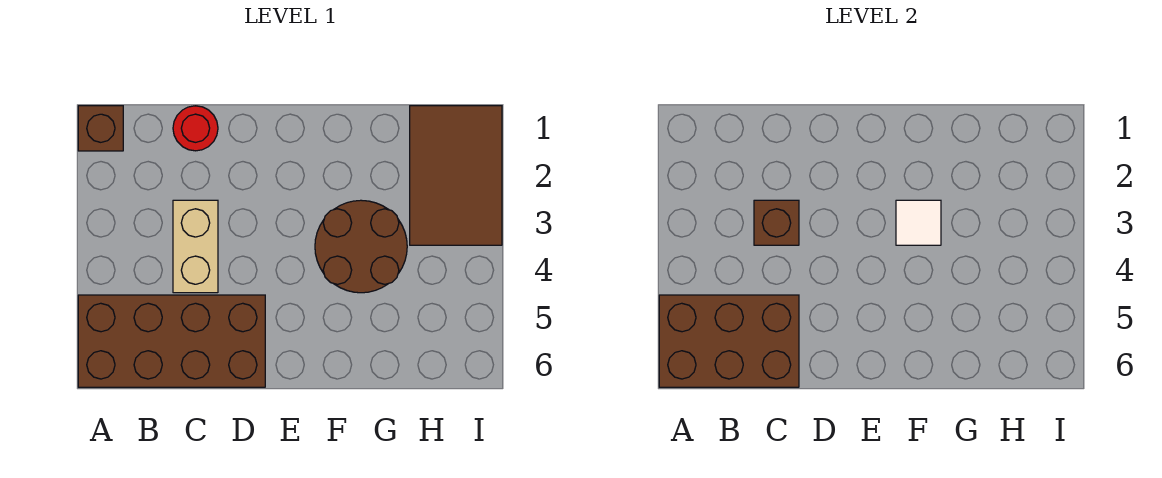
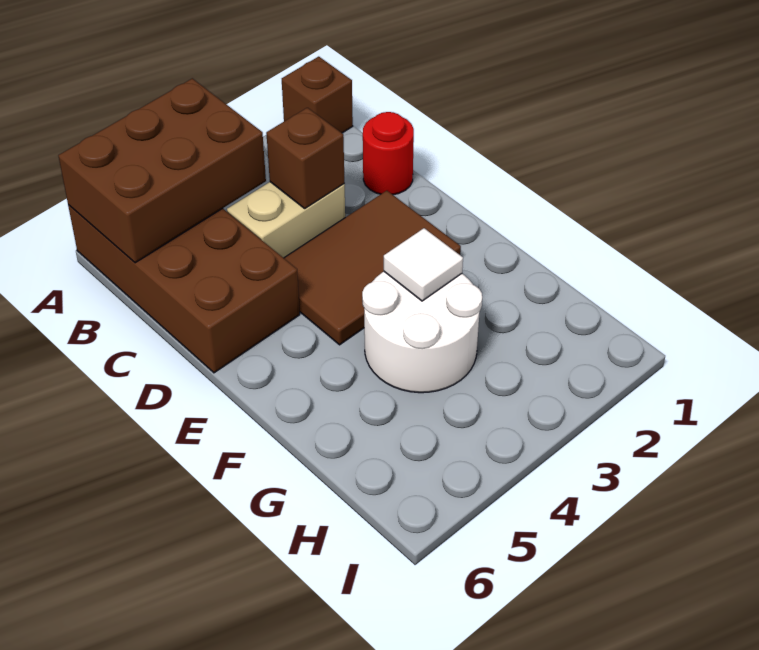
brown 2x3 brick [659,295,799,387] -> brown 2x3 brick turned to [58,78,266,263]
brown 2x2 round brick [315,200,407,293] -> white 2x2 round brick [362,272,482,393]
brown 2x3 tile [410,106,502,245] -> brown 2x3 tile moved to [284,191,461,345]

